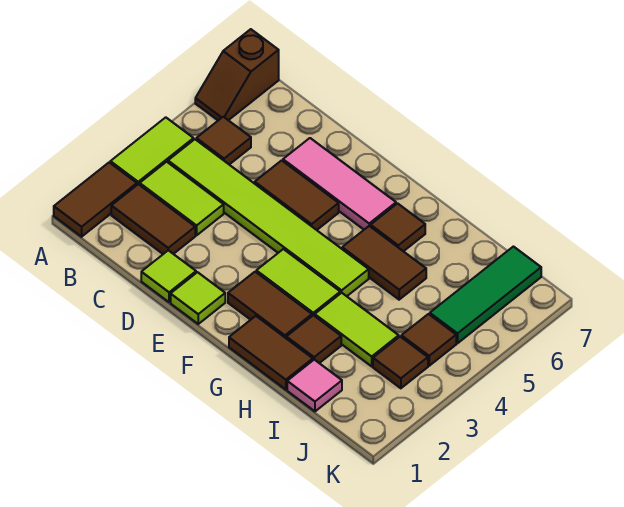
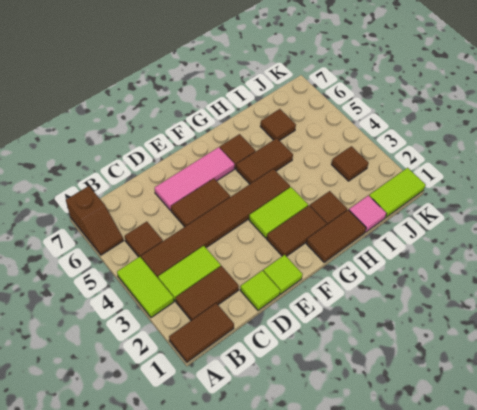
brown 1x2 tile [54,162,137,237] -> brown 1x2 tile turned to [169,303,234,362]
lime 1x6 tile [168,139,369,296] -> brown 1x6 tile [141,169,290,278]
lime 1x2 tile [315,293,399,366] -> lime 1x2 tile moved to [369,168,426,218]
brown 1x1 tile [401,314,456,366] -> brown 1x1 tile moved to [261,109,296,141]
green 1x3 tile [430,247,541,343] -> none

